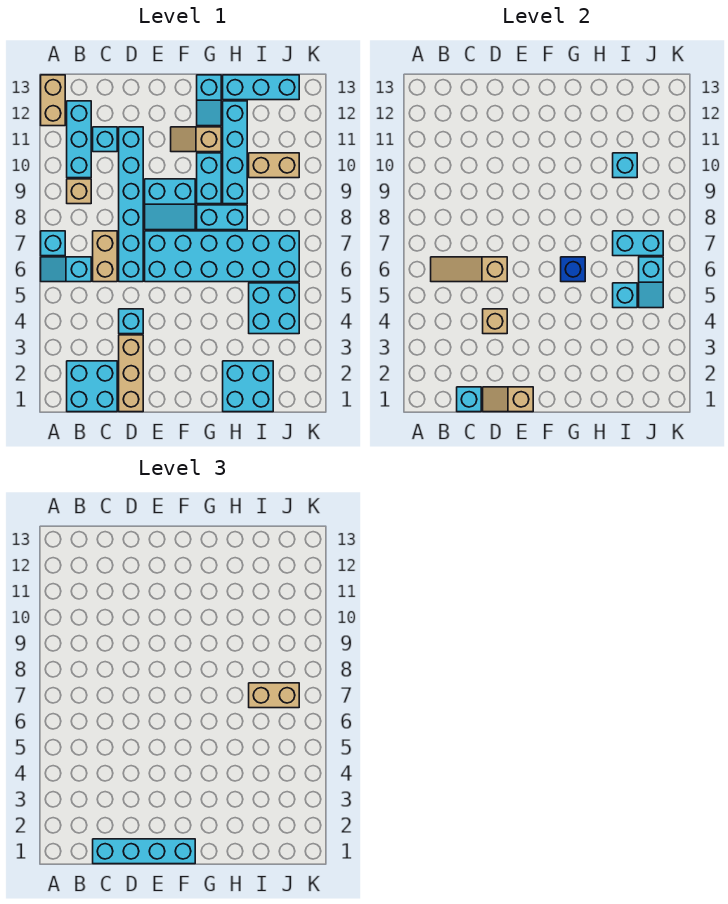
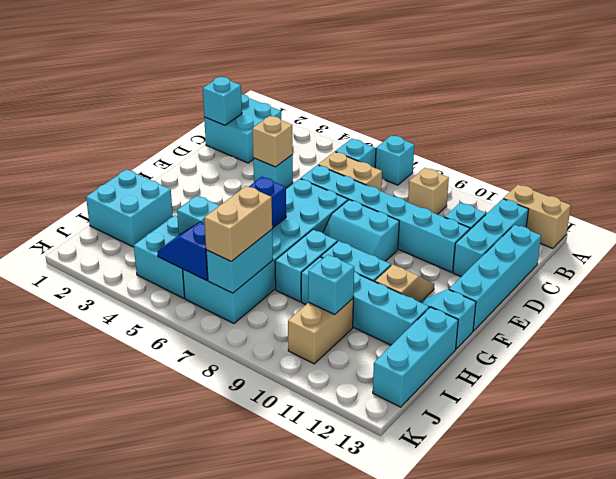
tan 1x3 slope [431,257,507,282] -> none
cyan 1x3 brick [67,101,91,178] -> cyan 1x3 brick turned to [453,199,529,277]
cyan 1x4 brick [93,839,195,864] -> cyan 1x4 brick moved to [449,225,541,331]
tan 1x3 brick [119,335,143,412] -> none
tan 1x2 slope [483,387,533,412] -> none
cyan 2x2 slope [145,179,195,230] -> cyan 2x2 slope turned to [323,200,399,261]
cyan 1x2 slope [639,257,663,308] -> blue 1x2 slope [157,222,208,280]

